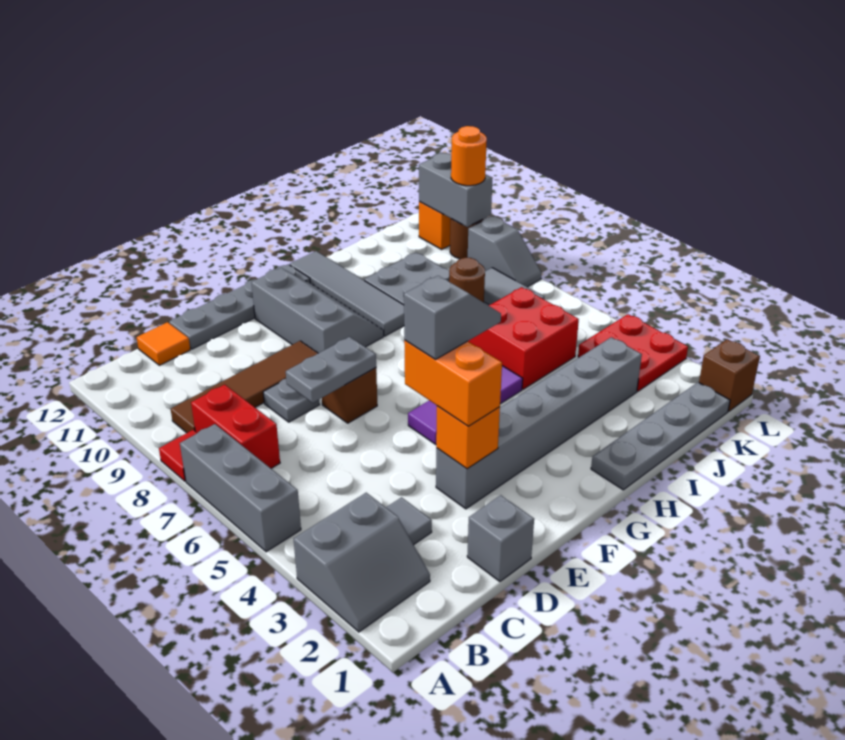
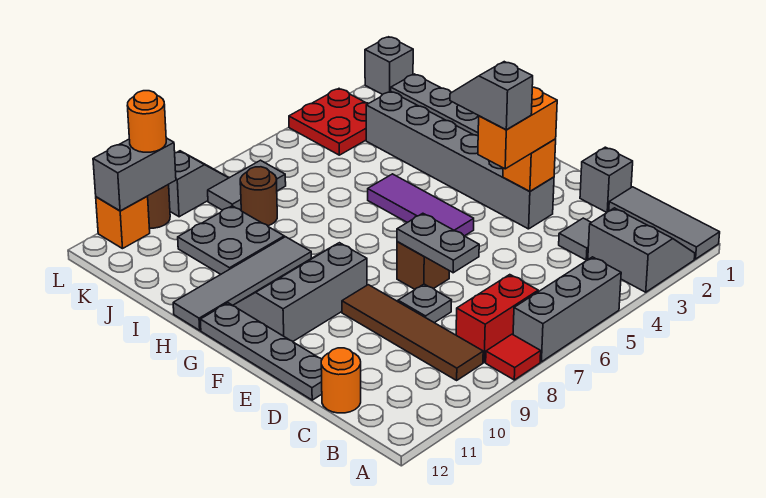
none -> grey 1x3 tile [609,187,720,259]
orange 1x1 tile [137,322,190,365] -> orange 1x1 round brick [321,348,361,413]
red 2x2 brick [468,287,579,389] -> none
brown 1x1 brick [699,339,760,411] -> grey 1x1 brick [365,37,413,95]

